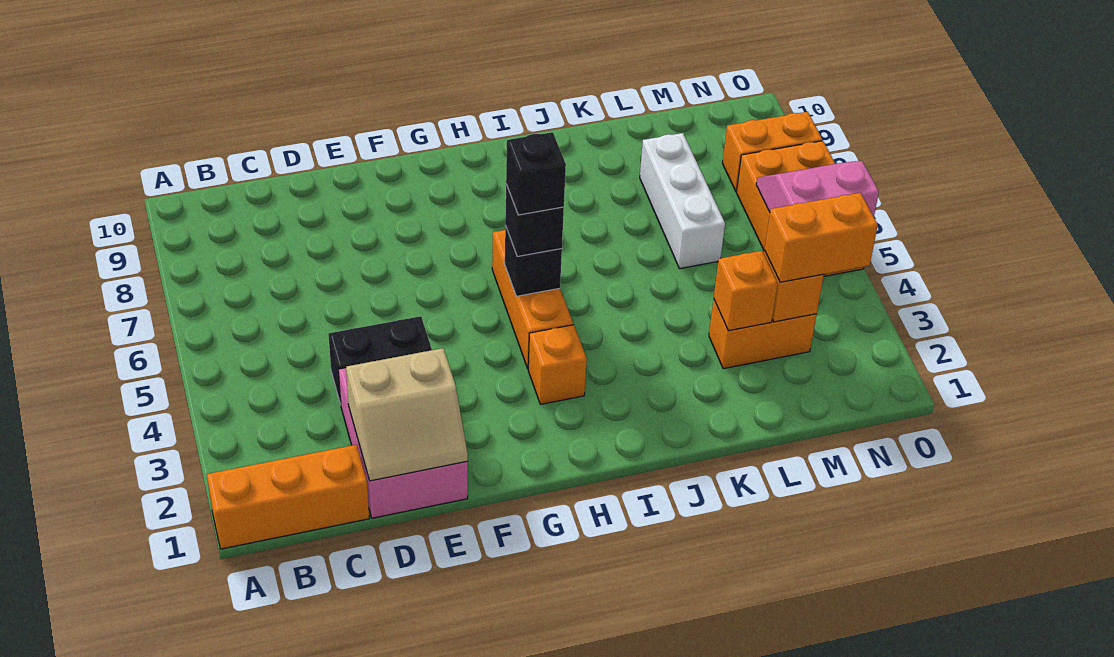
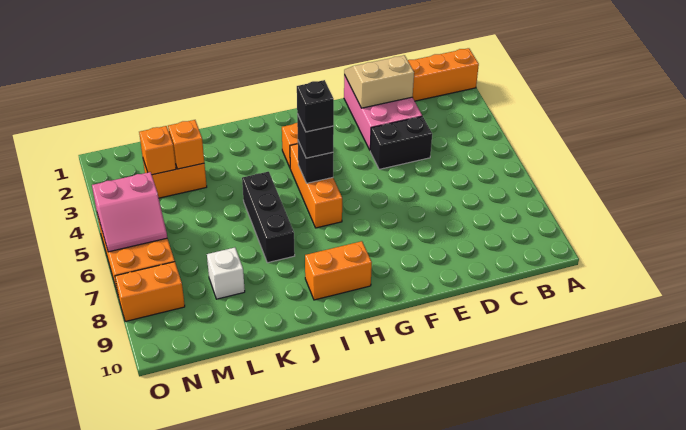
none -> black 1x3 brick [242,172,295,263]
white 1x3 brick [640,133,725,269] -> white 1x1 brick [207,248,245,299]
orange 1x2 brick [765,193,878,282] -> orange 1x2 brick moved to [305,241,372,300]

